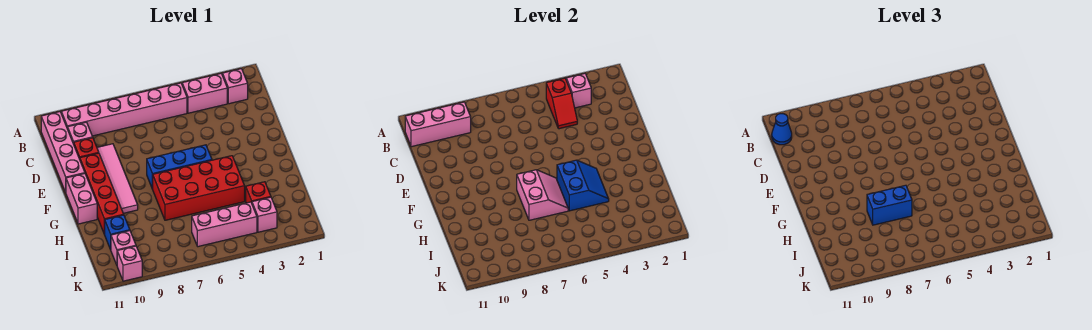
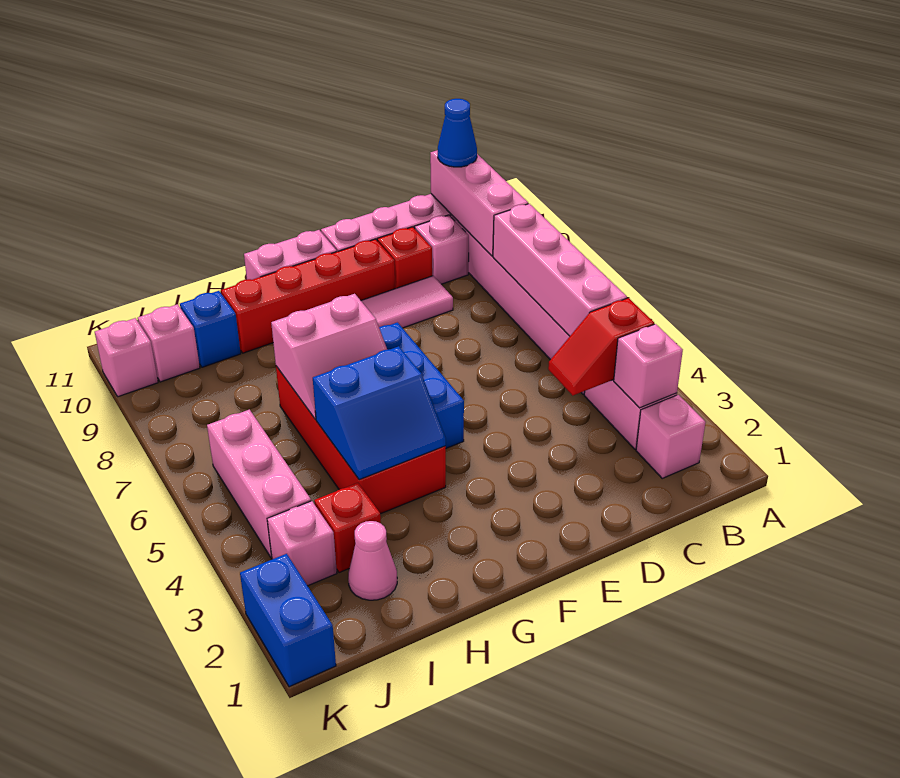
none -> pink 1x4 brick [493,204,627,336]
blue 1x2 brick [867,185,912,225] -> blue 1x2 brick moved to [240,554,336,687]
none -> pink 1x1 cone [348,521,397,600]

